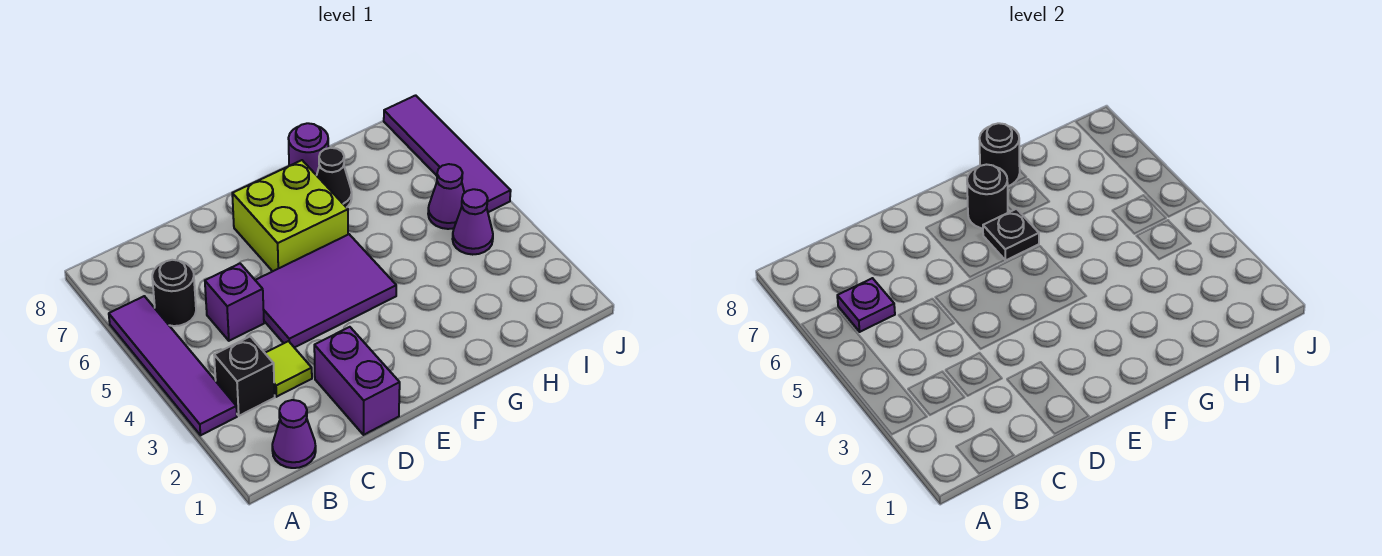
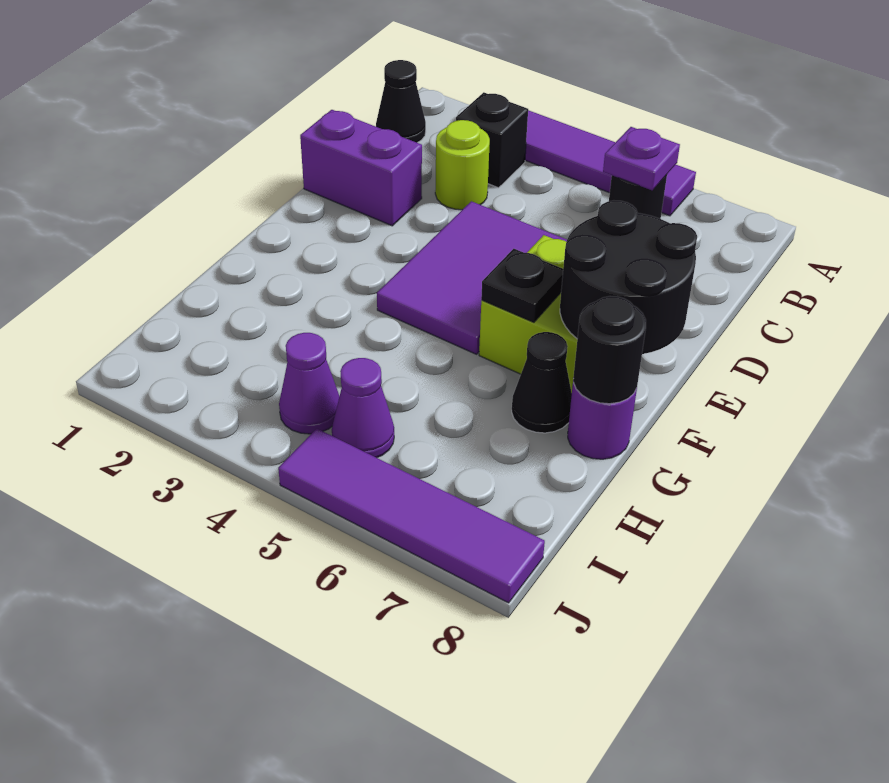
purple 1x1 cone [272,400,316,468] -> black 1x1 cone [376,60,426,143]
lime 1x1 tile [265,341,312,397] -> lime 1x1 round brick [435,120,490,210]
purple 1x1 brick [205,264,264,341] -> none
black 1x1 round brick [967,165,1008,228] -> black 2x2 round brick [560,201,697,354]

